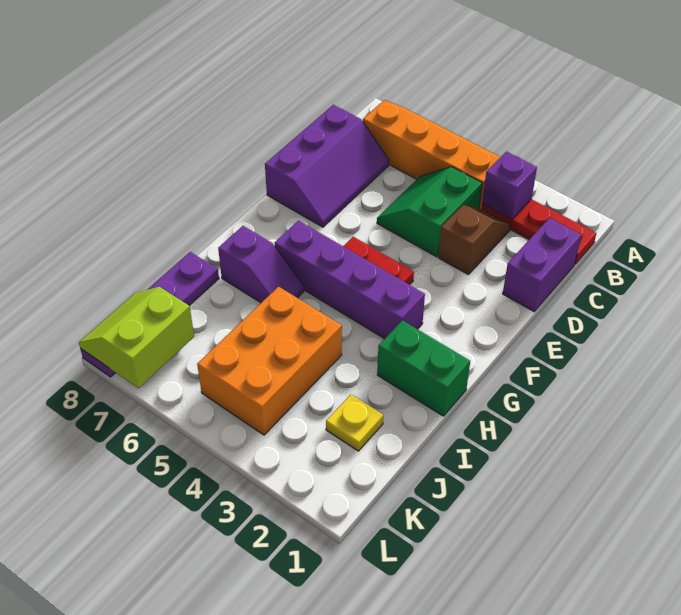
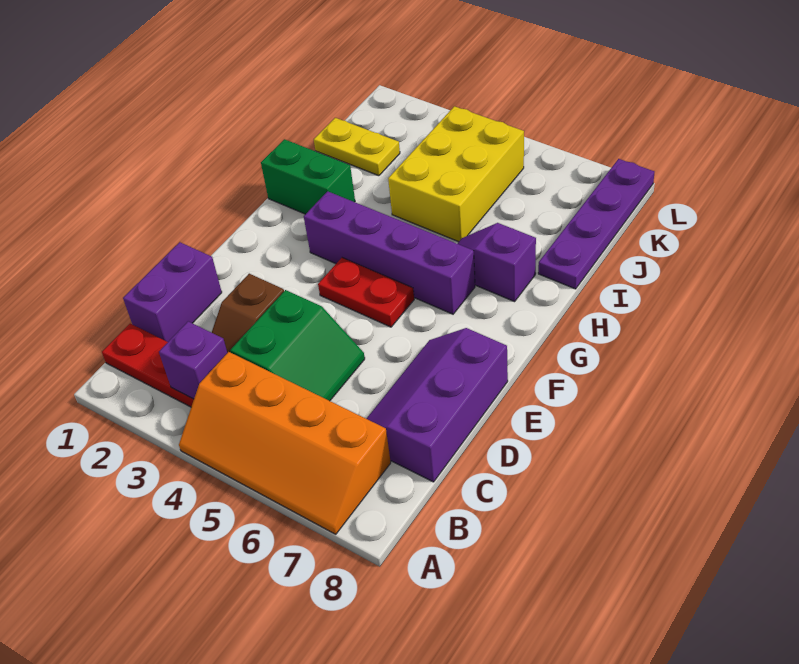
orange 2x3 brick [197,287,342,435] -> yellow 2x3 brick [388,106,524,242]
yellow 1x1 plate [326,394,383,451] -> yellow 1x2 plate [314,118,400,176]
lime 2x2 slope [79,287,194,388] -> none

